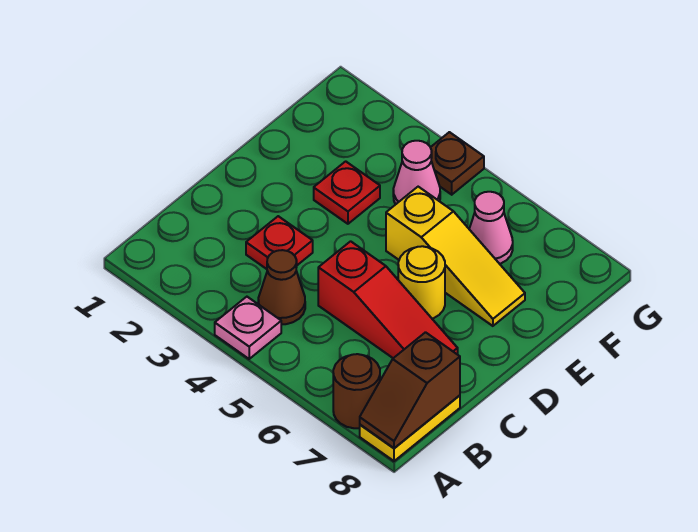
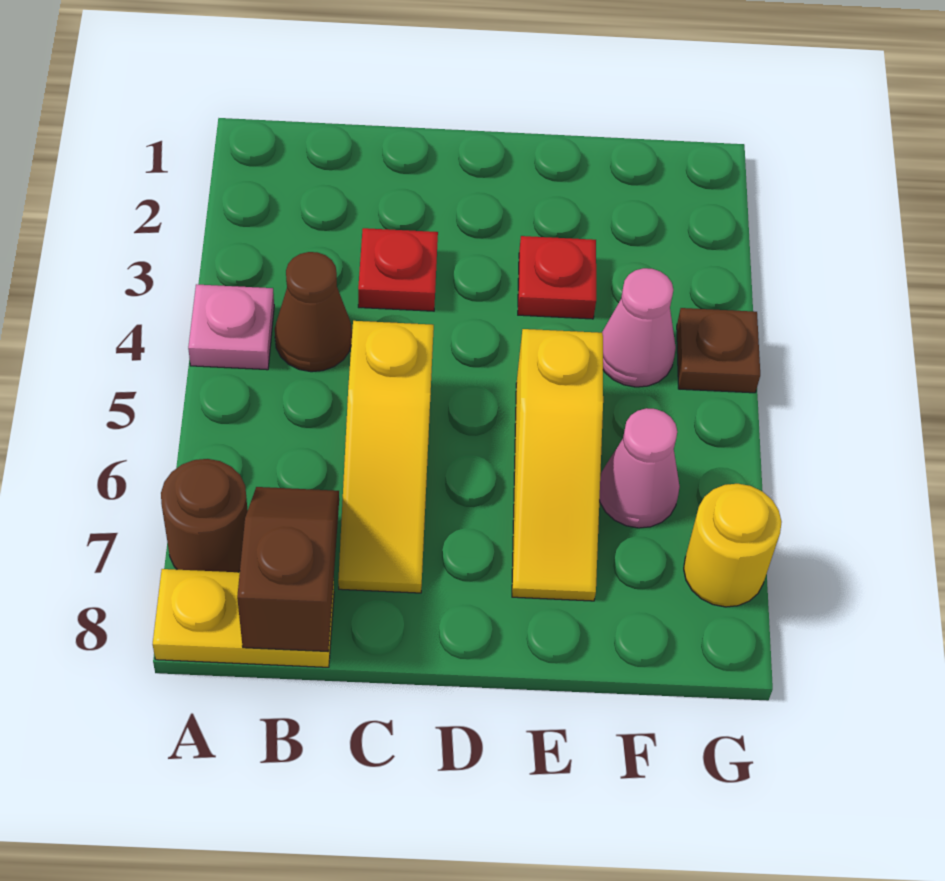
brown 1x2 slope [360,332,460,448] -> brown 1x2 slope turned to [237,487,339,651]
red 1x3 slope [318,241,458,358] -> yellow 1x3 slope [338,321,434,593]
yellow 1x1 round brick [398,246,445,319] -> yellow 1x1 round brick moved to [684,484,782,607]

